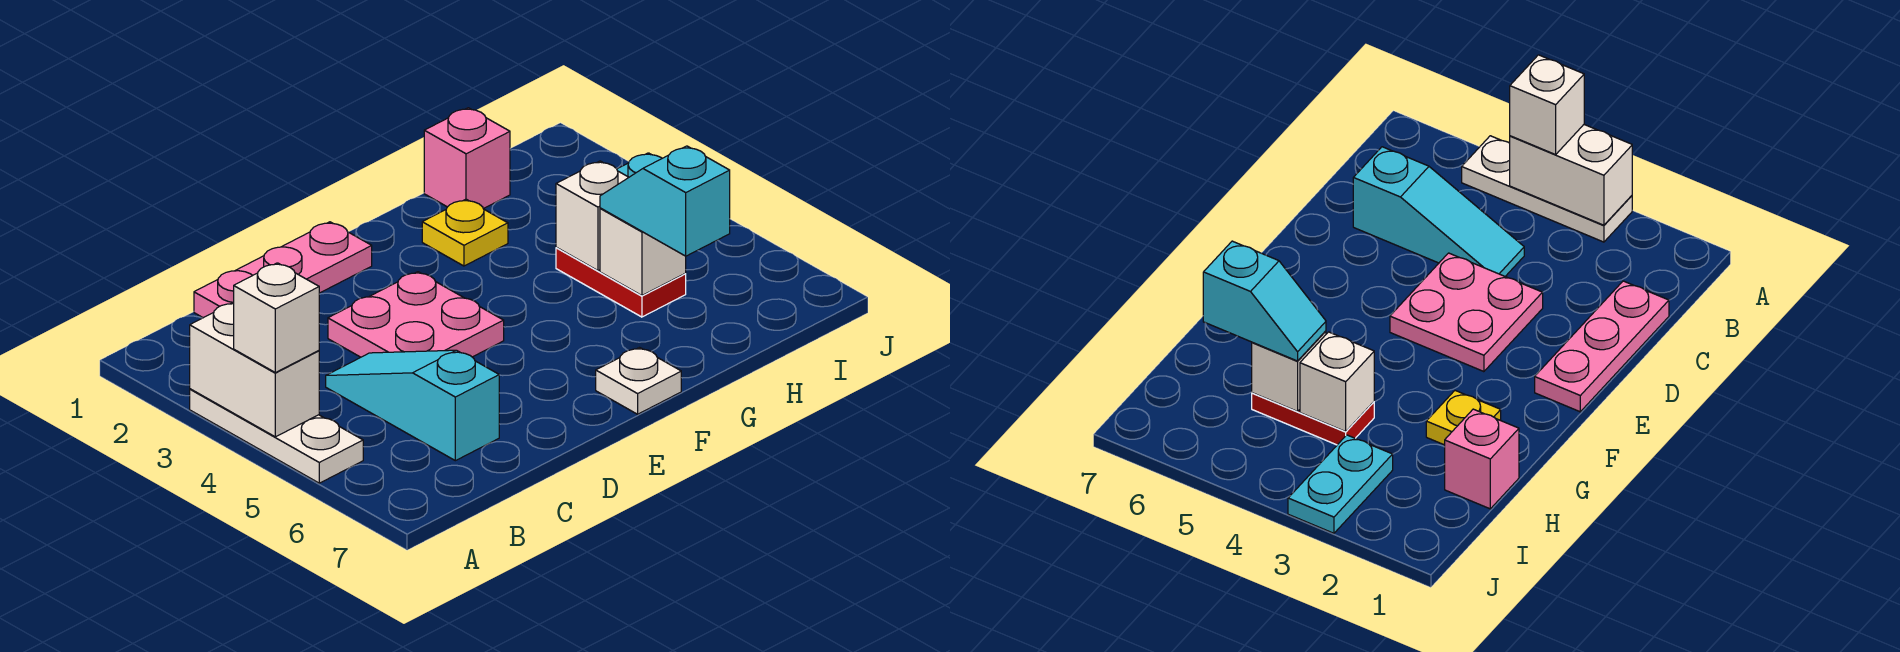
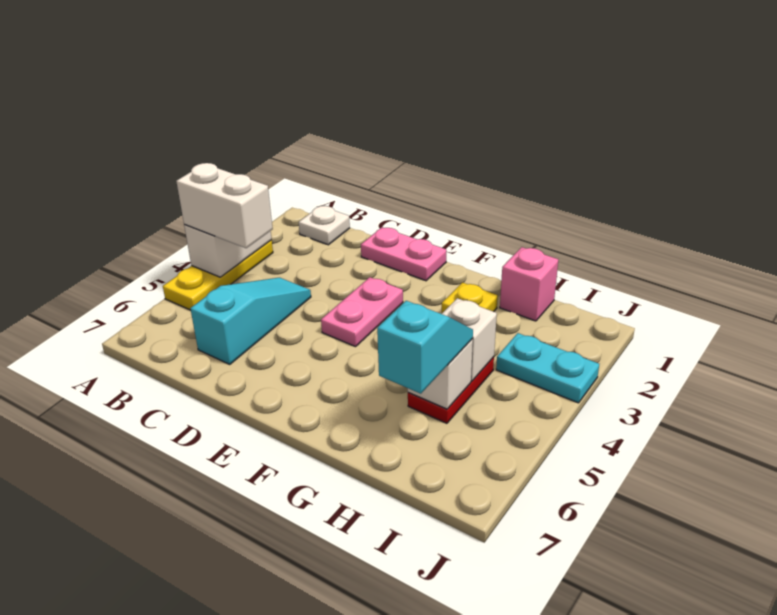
white 1x3 plate [190,389,363,483] -> yellow 1x3 plate [163,240,273,310]
white 1x1 brick [234,263,319,373] -> white 1x2 brick [176,163,273,248]
pink 1x3 plate [194,222,372,318] -> pink 1x2 plate [361,227,446,281]
pink 2x2 plate [328,272,504,357] -> pink 1x2 plate [321,277,403,347]
white 1x1 plate [596,348,681,414] -> white 1x1 plate moved to [299,206,350,245]

